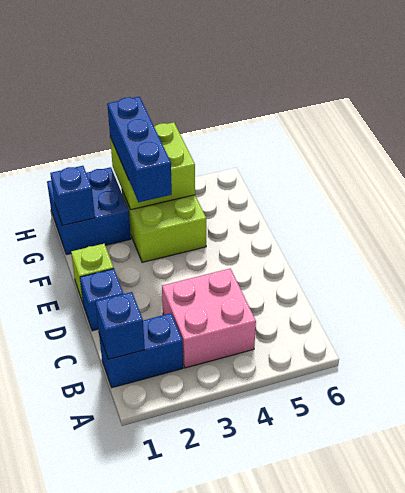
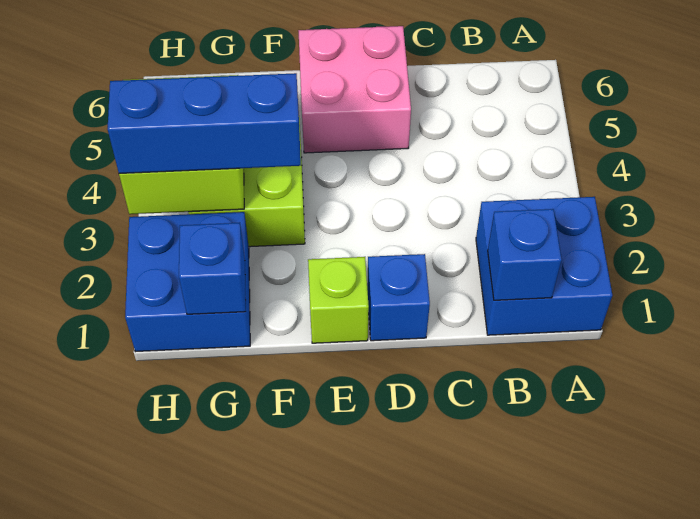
blue 1x2 brick [99,313,183,388] -> blue 2x2 brick [476,197,612,335]
pink 2x2 brick [162,269,256,368] -> pink 2x2 brick moved to [298,26,411,153]

